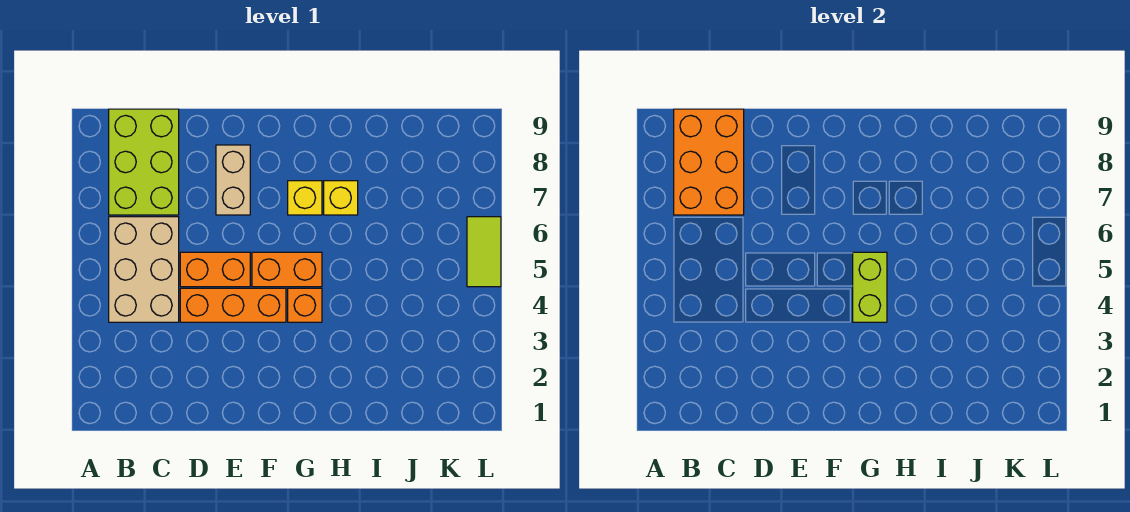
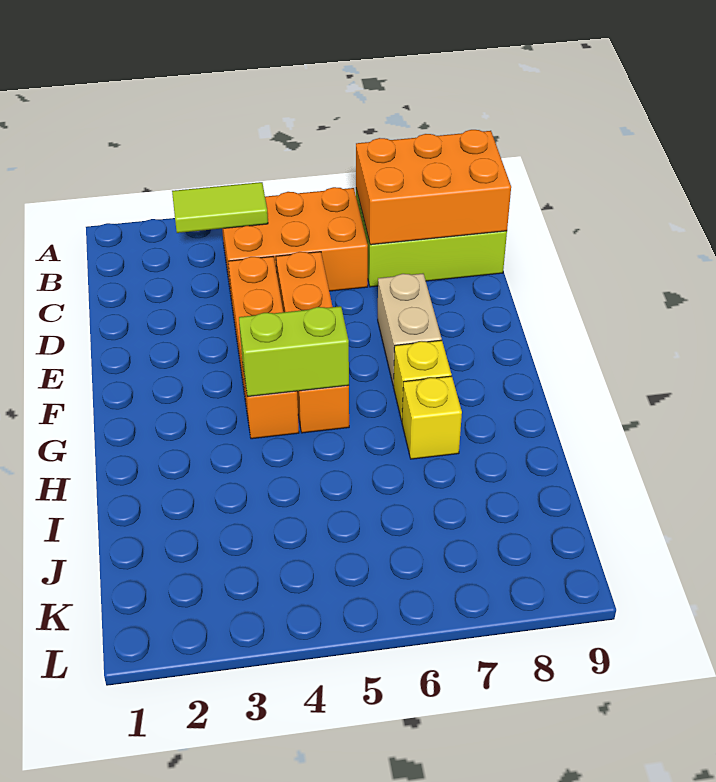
tan 2x3 brick [109,217,179,322] -> orange 2x3 brick [222,187,368,294]
tan 1x2 brick [216,145,250,215] -> tan 1x2 brick turned to [378,274,442,386]
lime 1x2 tile [467,217,501,287] -> lime 1x2 tile moved to [172,182,268,233]

